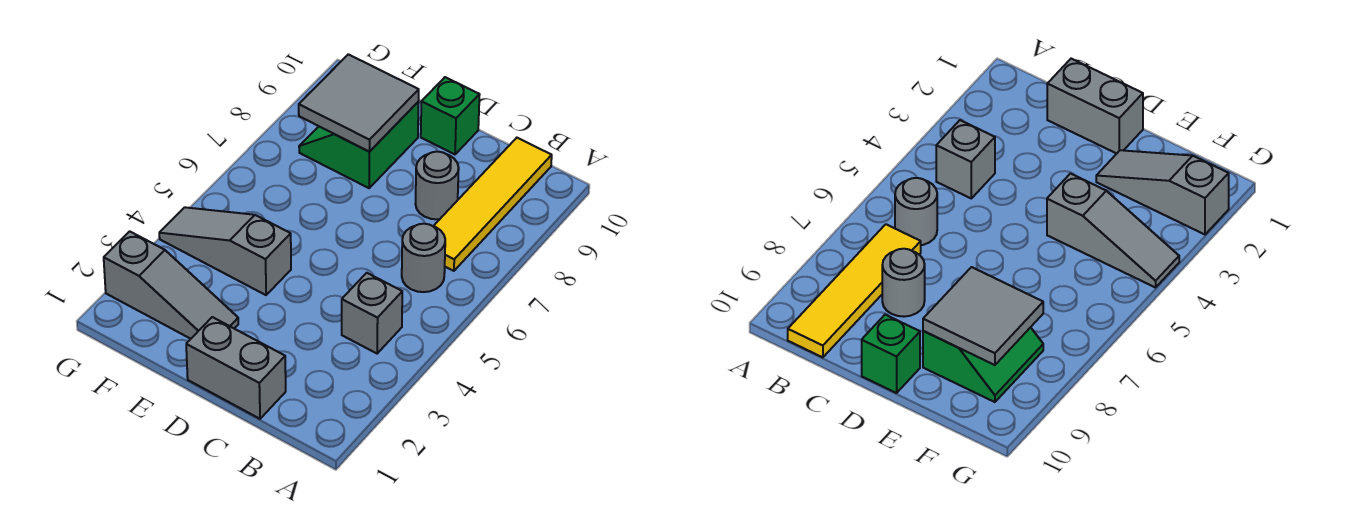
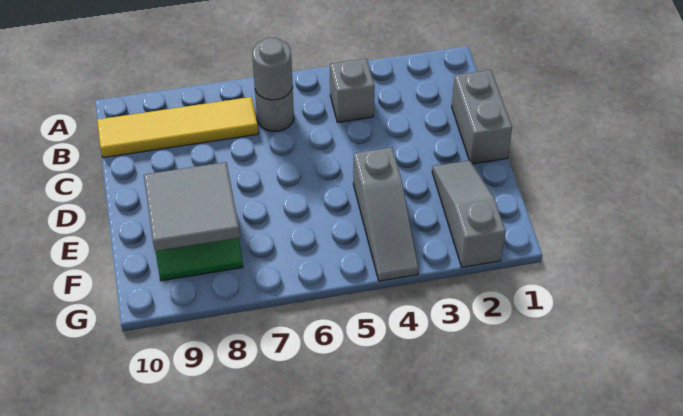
grey 1x1 round brick [416,152,459,219] -> grey 1x1 round brick moved to [252,38,293,100]
green 1x1 brick [421,77,480,154] -> none

